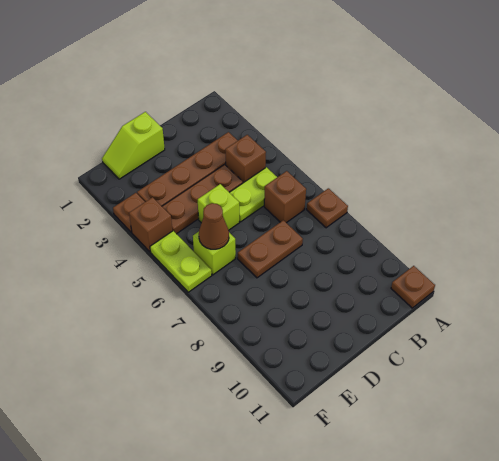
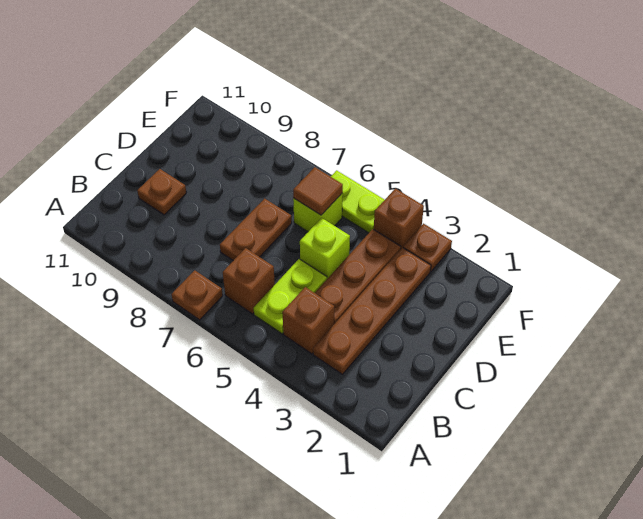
brown 1x1 plate [391,266,435,308] -> brown 1x1 plate moved to [137,169,186,215]
lime 1x2 slope [102,112,165,179] -> none
brown 1x1 cone [199,203,229,249] -> brown 1x1 tile [293,167,343,215]

